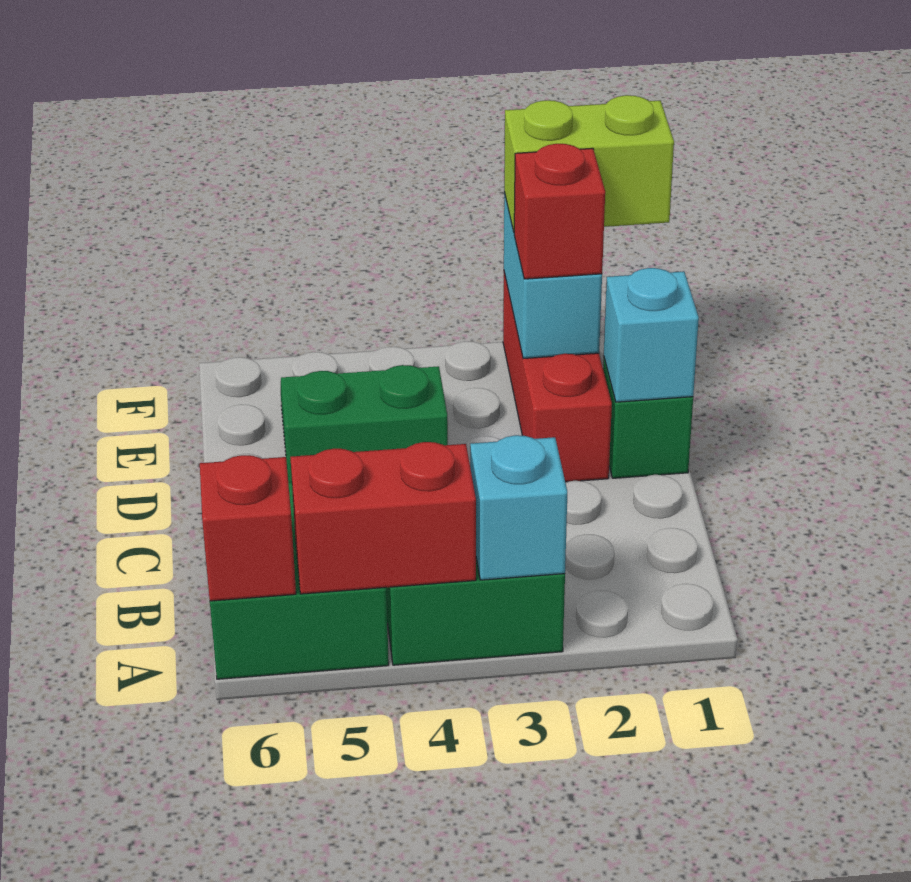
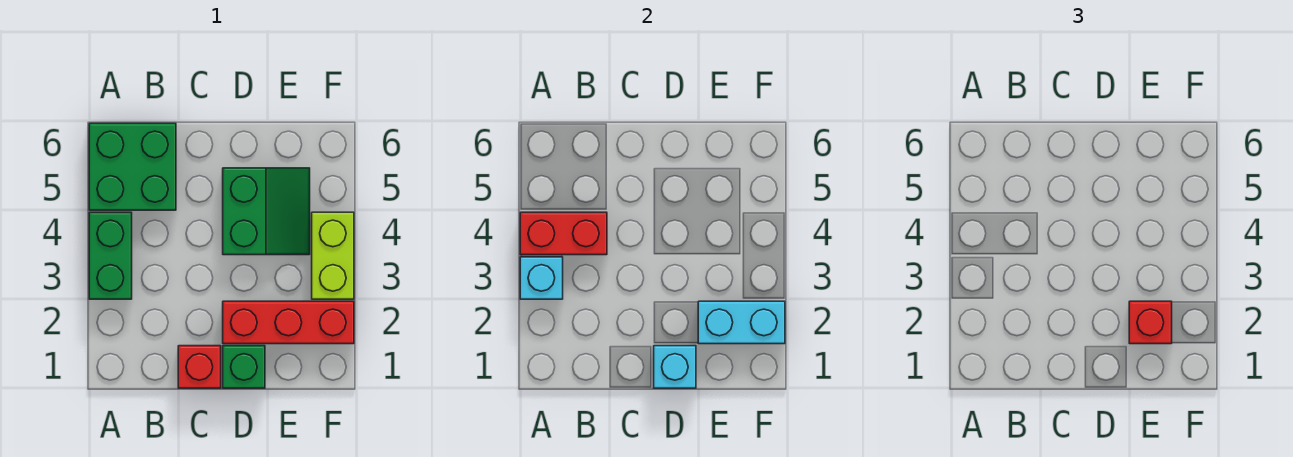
red 1x2 brick [290,442,476,594] -> red 1x2 brick turned to [520,212,607,255]
red 1x1 brick [200,455,296,601] -> red 1x1 brick moved to [178,346,221,388]
lime 1x2 brick [504,95,674,232] -> lime 1x2 brick moved to [312,212,354,299]

